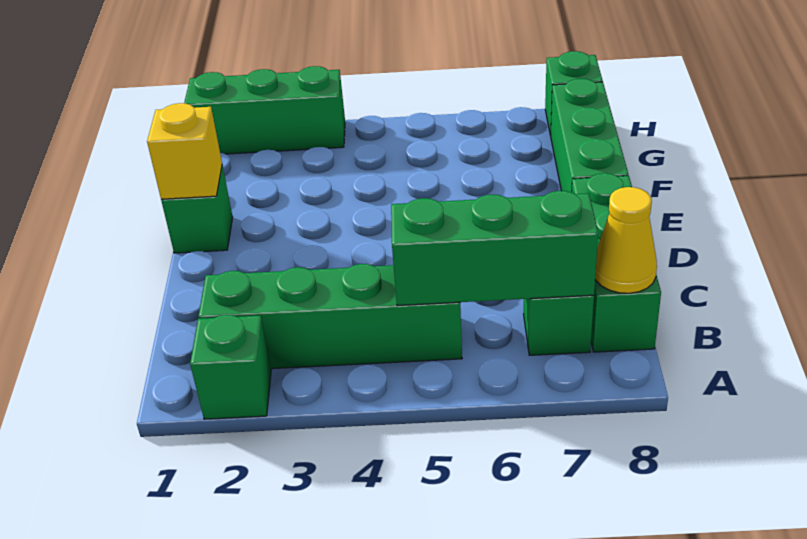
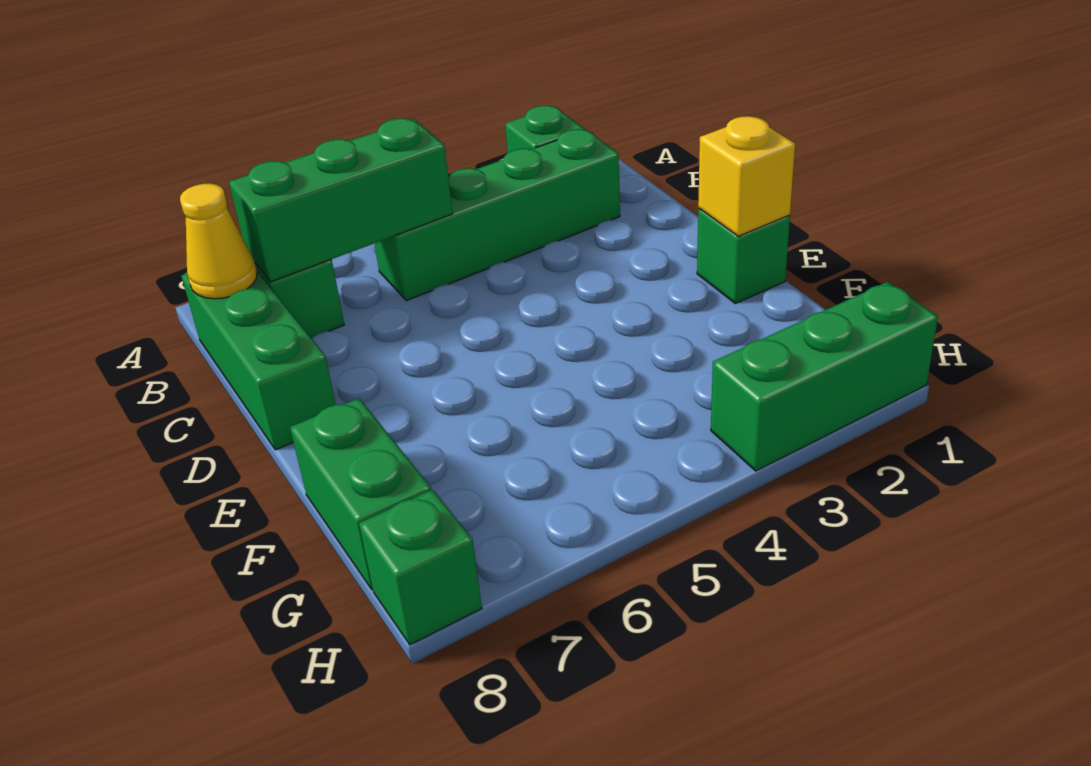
green 1x3 brick [551,79,628,192] -> green 1x2 brick [290,398,431,590]

